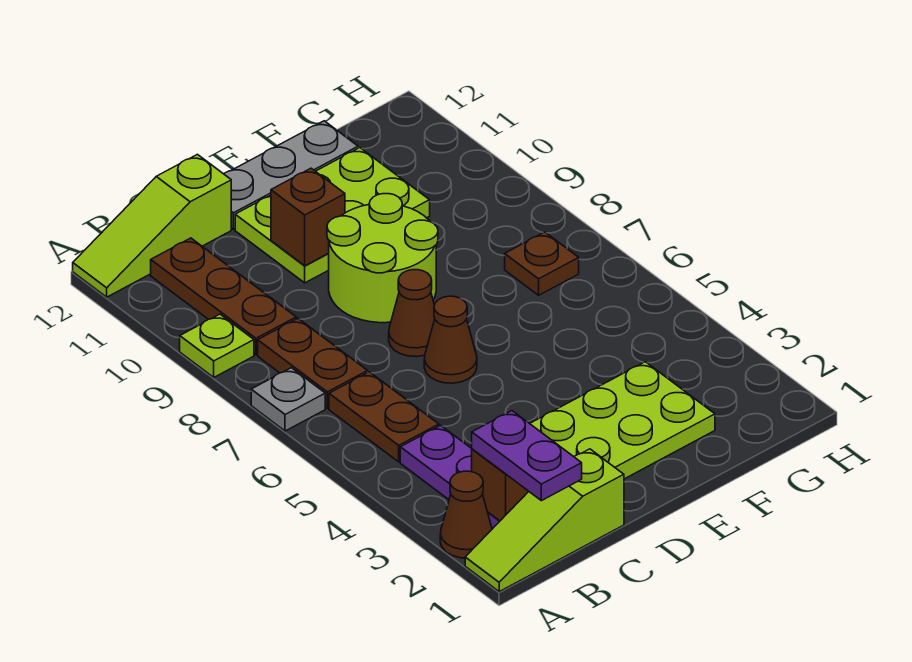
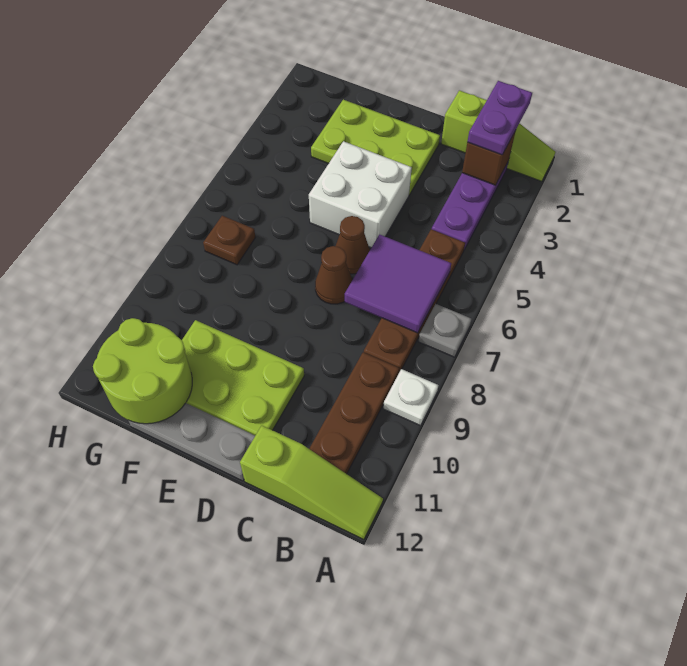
brown 1x1 cone [440,471,492,558] -> none
lime 1x1 plate [180,314,254,377] -> white 1x1 plate [383,369,438,426]
none -> purple 2x2 tile [345,234,451,333]
none -> white 2x2 brick [309,141,412,248]
lime 2x2 round brick [327,194,438,323] -> lime 2x2 round brick moved to [93,318,192,424]
brown 1x1 brick [271,168,345,266] -> none

